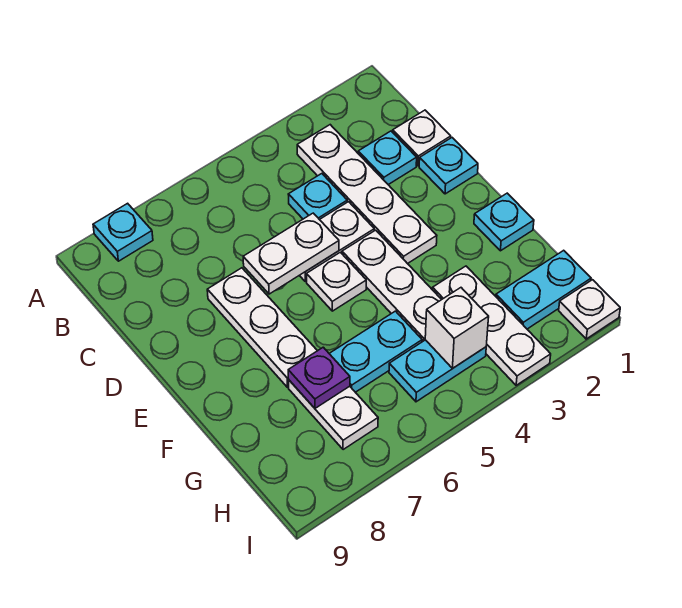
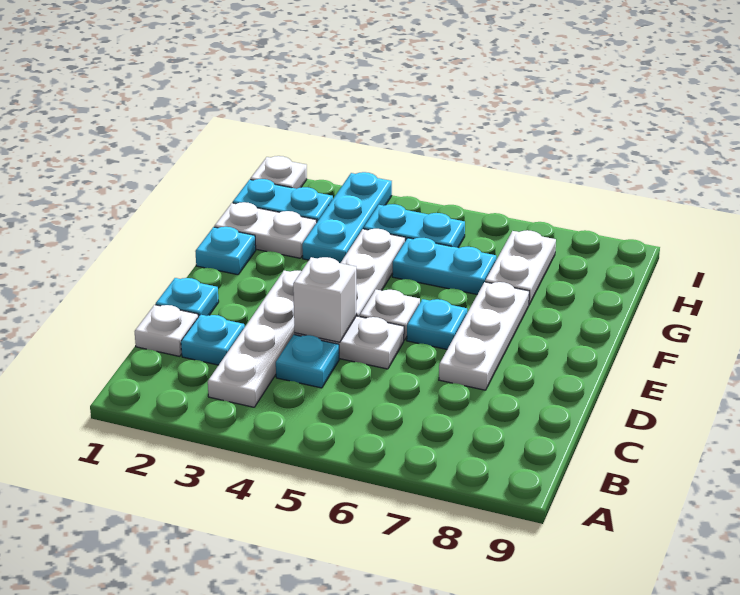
cyan 1x1 plate [93,203,153,261] -> cyan 1x1 plate moved to [407,299,467,349]
white 1x2 plate [243,213,339,294] -> white 1x2 plate moved to [214,202,317,258]
white 1x3 plate [433,266,551,385] -> cyan 1x3 plate [302,172,392,263]
purple 1x1 plate [288,347,350,408] -> none
white 1x1 brick [425,288,489,368] -> white 1x1 brick moved to [293,257,356,342]

